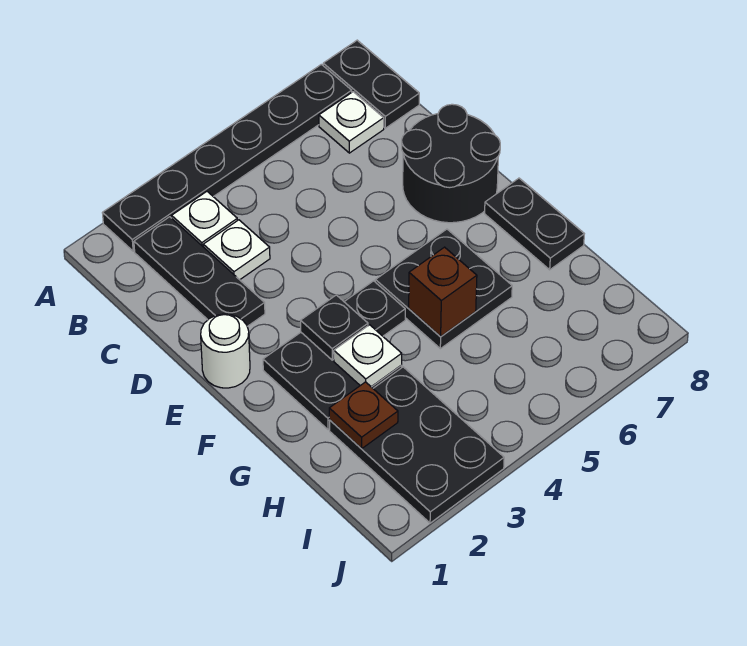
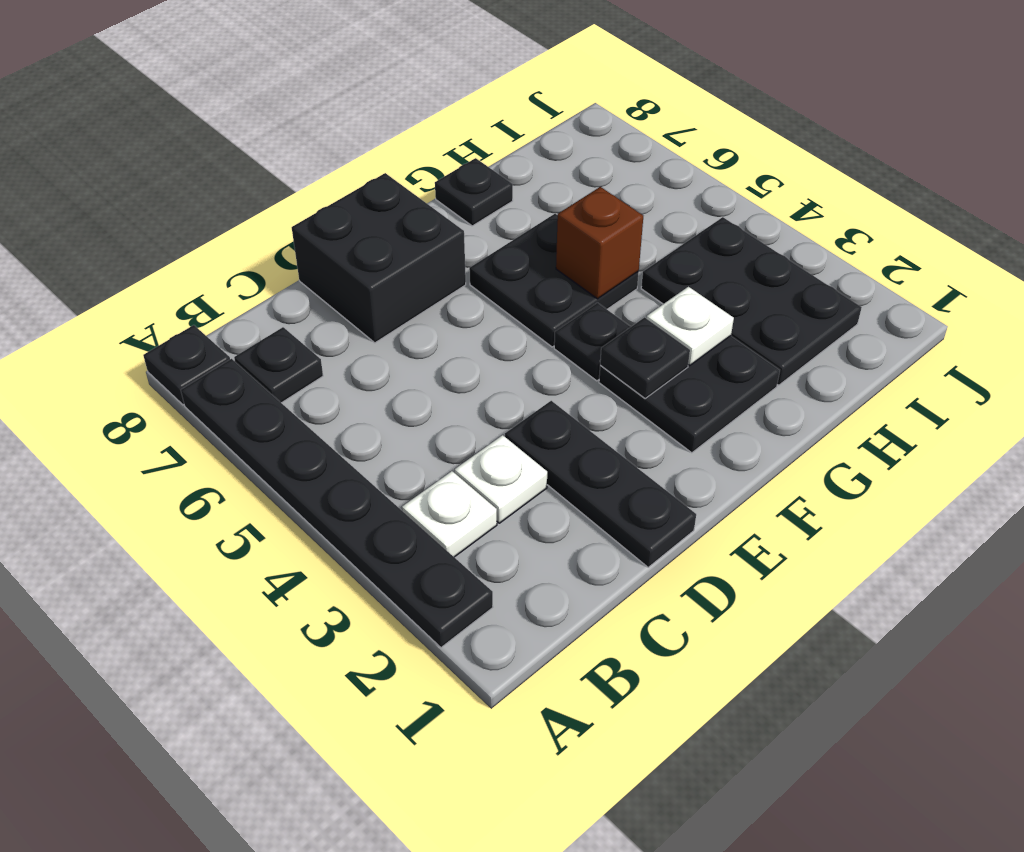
black 1x2 plate [323,40,419,128] -> black 1x1 plate [143,325,230,405]
black 1x3 plate [134,217,265,326] -> black 1x3 plate turned to [505,401,696,567]
white 1x1 plate [319,92,384,153] -> black 1x1 plate [234,327,323,403]
black 2x2 round brick [402,104,500,223] -> black 2x2 brick [292,173,466,343]
white 1x1 round brick [201,314,250,388] -> none
black 1x2 plate [485,178,584,270] -> black 1x1 plate [435,158,513,226]
black 2x3 plate [329,367,504,523] -> black 2x3 plate turned to [641,217,862,385]
brown 1x1 plate [329,382,398,449] -> none

